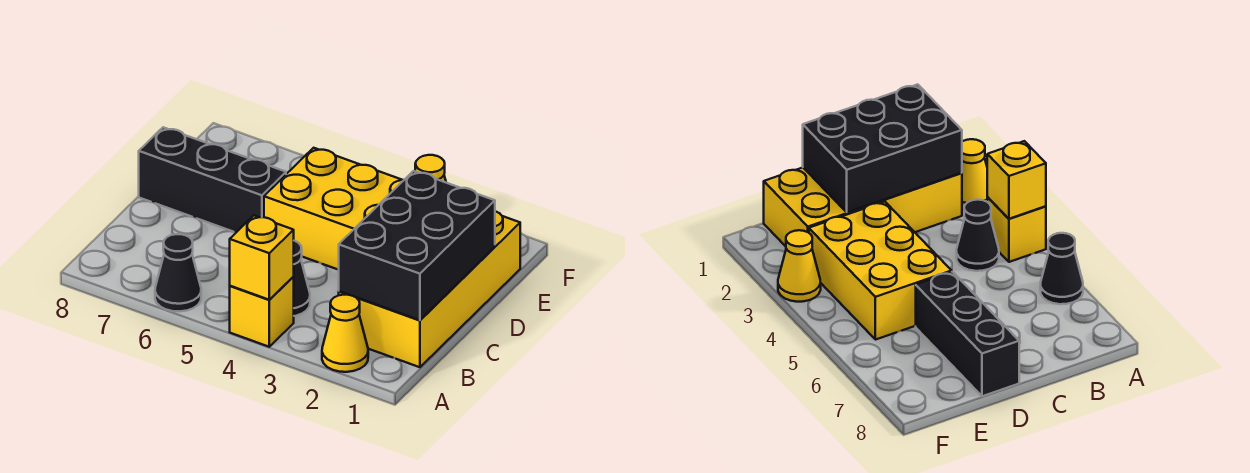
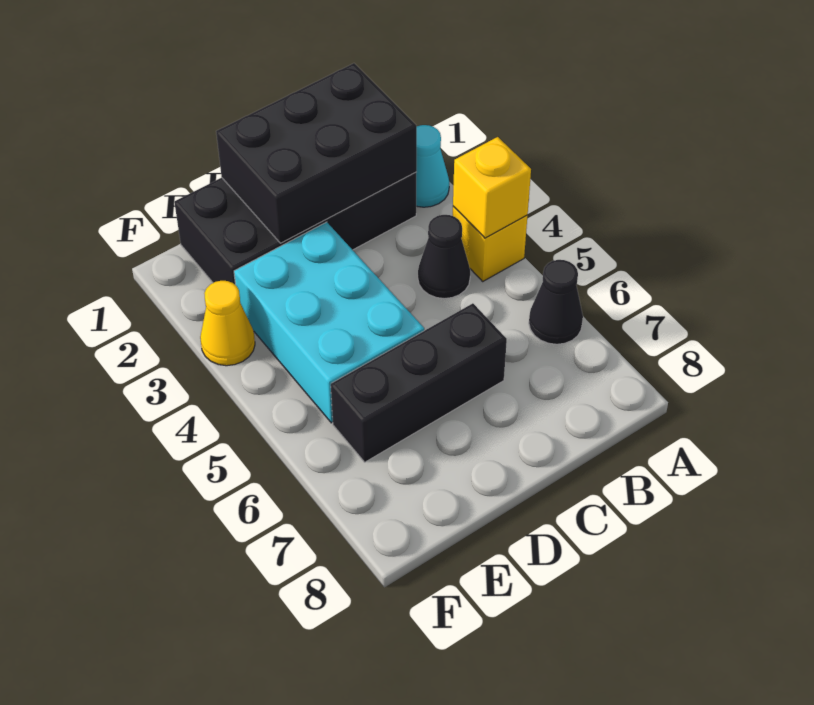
yellow 1x1 cone [322,295,368,372] -> cyan 1x1 cone [416,125,449,207]
yellow 2x4 brick [339,211,520,367] -> black 2x4 brick [174,172,416,284]
yellow 2x3 brick [264,148,404,270] -> cyan 2x3 brick [234,222,424,423]
black 1x3 brick [139,127,286,232] -> black 1x3 brick turned to [331,303,507,462]

